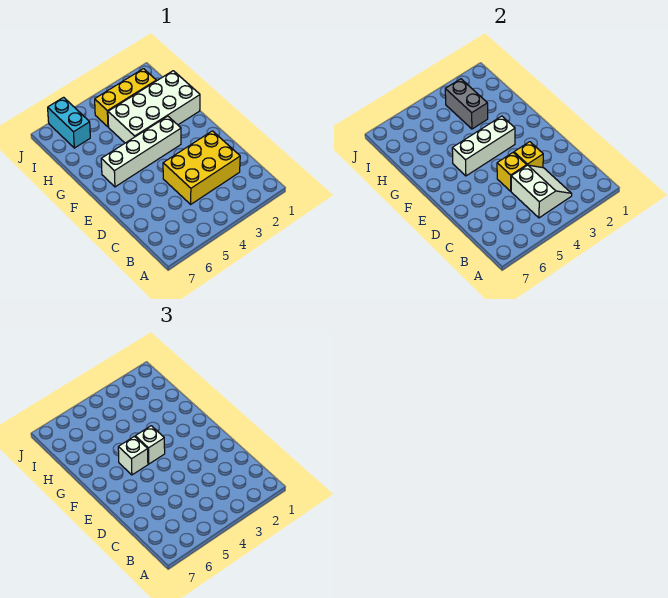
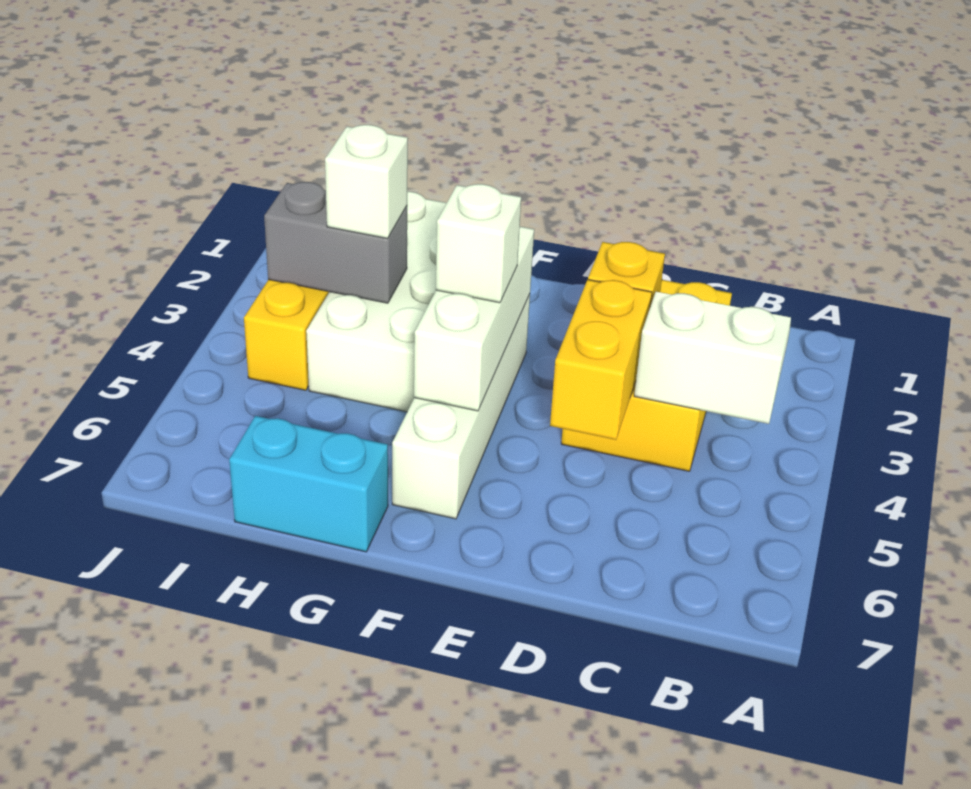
yellow 1x1 brick [497,153,527,191] -> yellow 1x2 brick [550,280,652,440]
white 1x1 brick [118,436,148,475] -> white 1x1 brick moved to [325,125,408,238]
cyan 1x2 brick [48,97,90,148] -> cyan 1x2 brick moved to [229,416,388,552]

